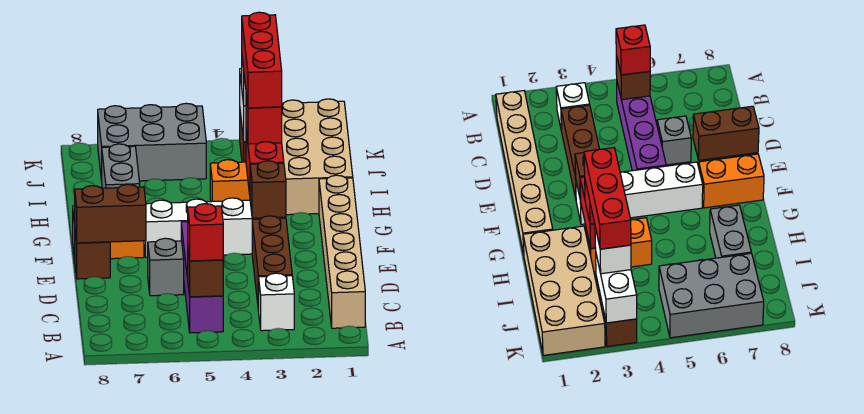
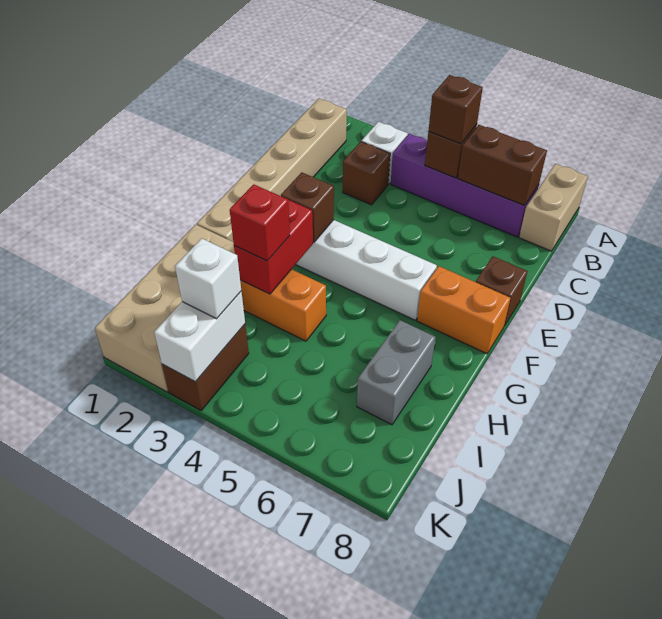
none -> tan 1x2 brick [519,164,588,251]
purple 1x4 brick [181,221,223,333] -> purple 1x4 brick turned to [391,134,539,237]
red 1x1 brick [188,204,223,261] -> brown 1x1 brick [428,75,483,144]
brown 1x3 brick [252,216,292,311] -> brown 1x1 brick [343,142,390,205]
grey 1x1 brick [148,238,184,296] -> none
brown 1x2 brick [75,184,146,243] -> brown 1x2 brick moved to [458,125,547,205]
red 1x3 brick [242,12,282,108] -> none
grey 2x3 brick [98,103,206,181] -> none

